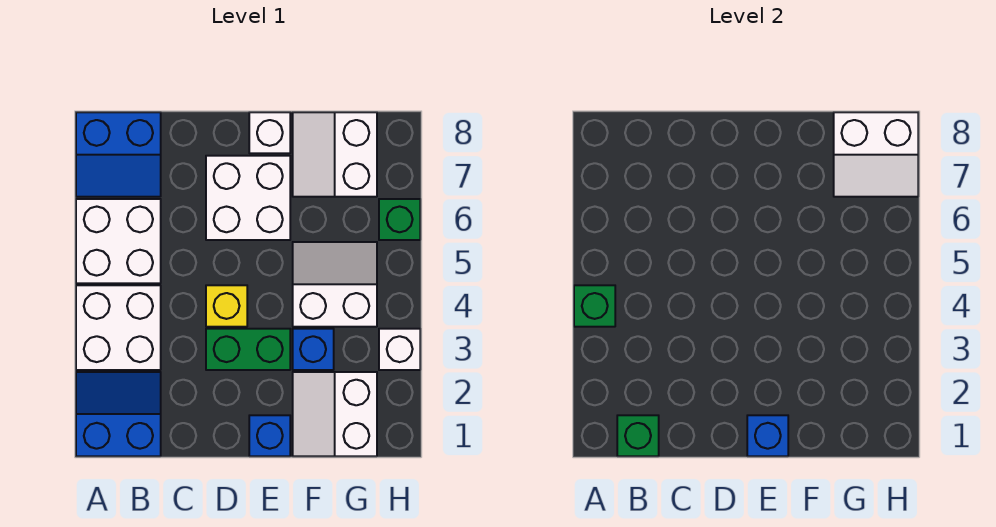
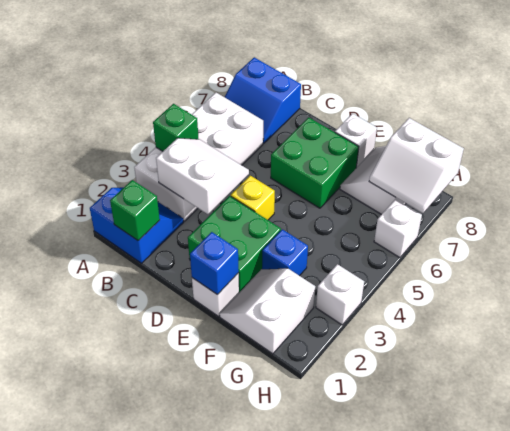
green 1x2 brick [206,329,290,370] -> green 2x2 brick [188,196,281,293]
white 2x2 brick [206,156,290,240] -> green 2x2 brick [271,117,359,208]
blue 1x1 brick [249,415,290,456] -> white 1x1 brick [192,273,239,316]
white 2x2 slope [293,242,377,327] -> white 2x2 slope moved to [156,138,249,214]
green 1x1 brick [379,199,420,240] -> white 1x1 brick [374,199,422,258]

